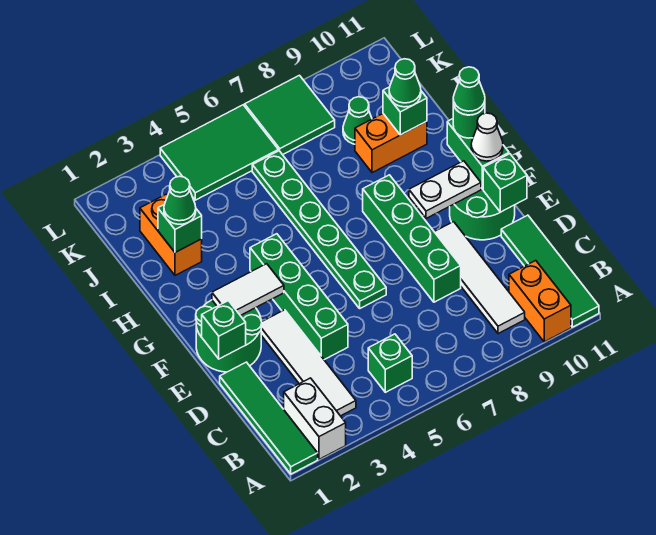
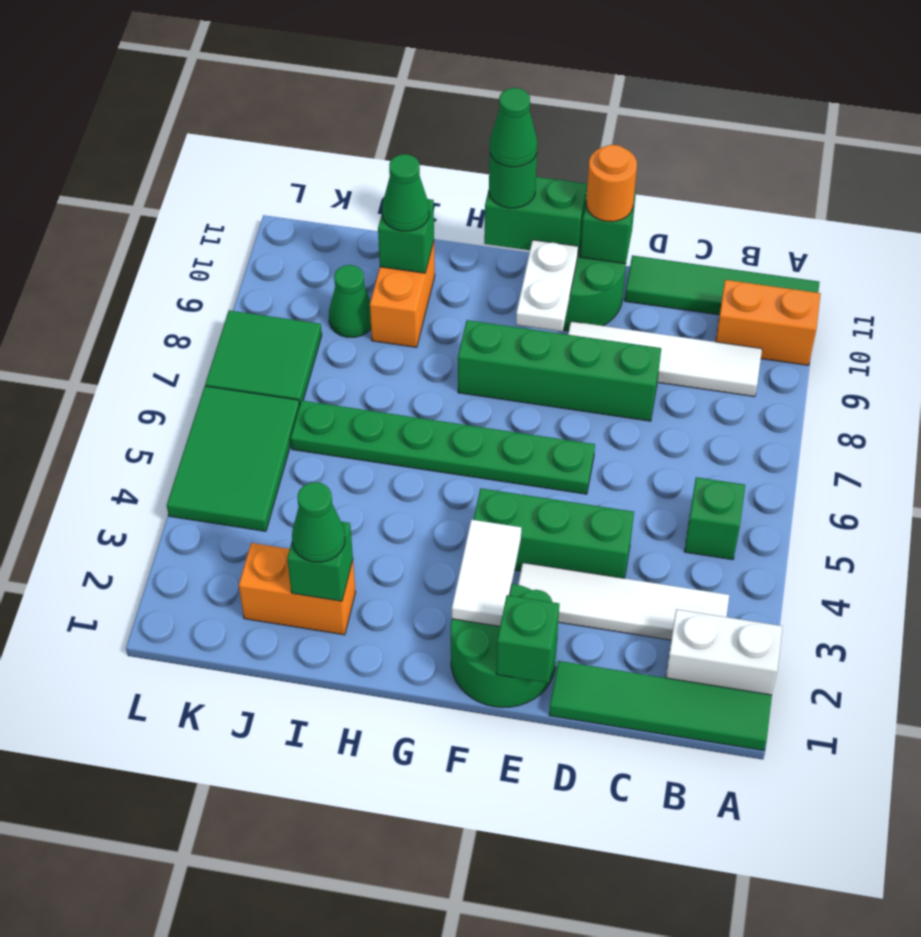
green 1x4 brick [250,234,348,360] -> green 1x3 brick [474,488,634,578]
none -> orange 1x1 round brick [586,145,637,222]
white 1x1 cone [471,113,503,161] -> none

